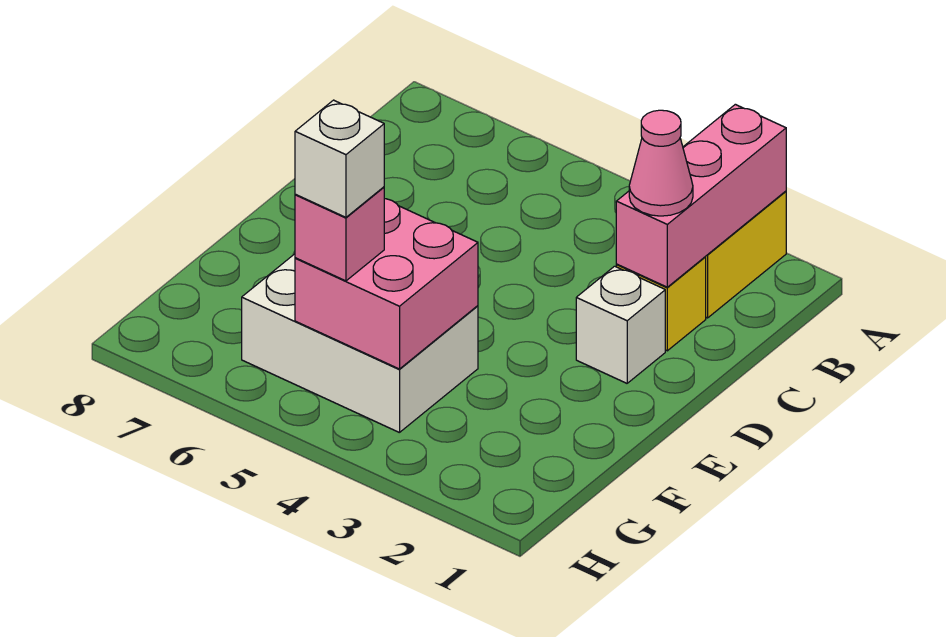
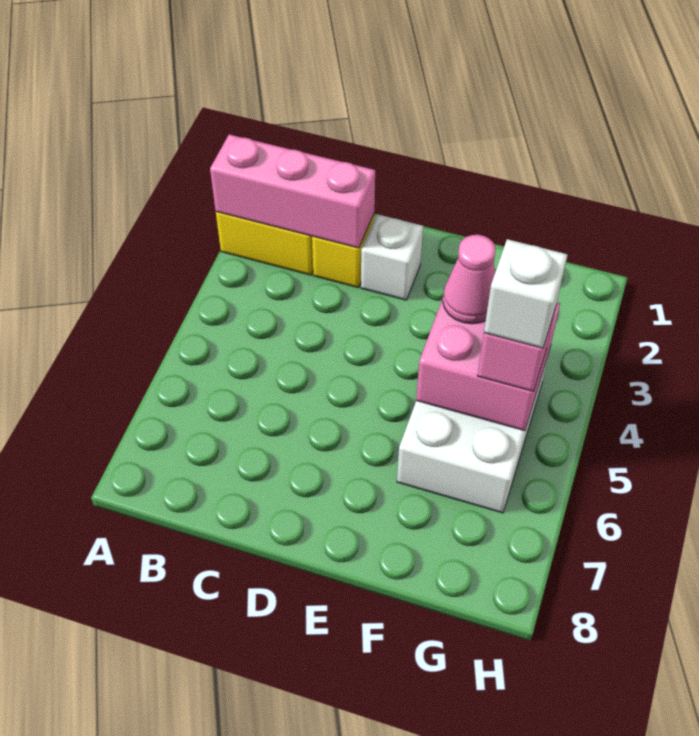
pink 1x1 cone [629,110,693,216] -> pink 1x1 cone moved to [443,235,496,324]

